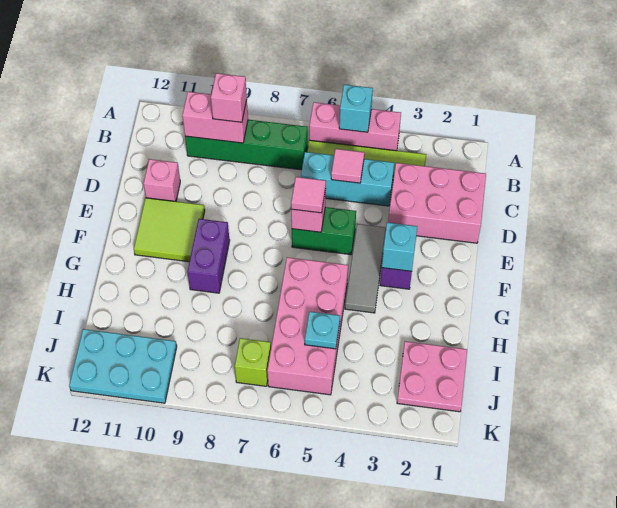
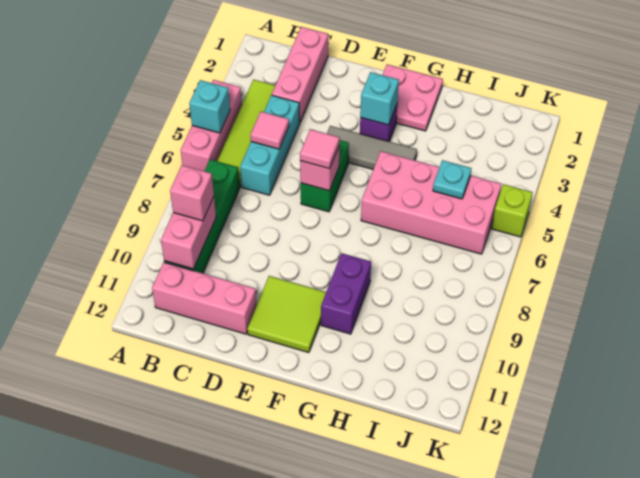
pink 2x3 brick [388,163,486,243] -> pink 1x3 brick [272,27,328,122]
pink 1x1 brick [143,159,180,201] -> pink 1x3 brick [152,262,257,334]
purple 1x2 brick [188,219,230,293] -> purple 1x2 brick turned to [321,253,371,334]
pink 2x2 plate [397,341,467,412] -> pink 2x2 plate moved to [383,64,443,131]
lime 1x1 brick [235,338,271,386] -> lime 1x1 brick moved to [492,184,533,237]
cyan 2x3 plate [69,329,177,403] -> none

